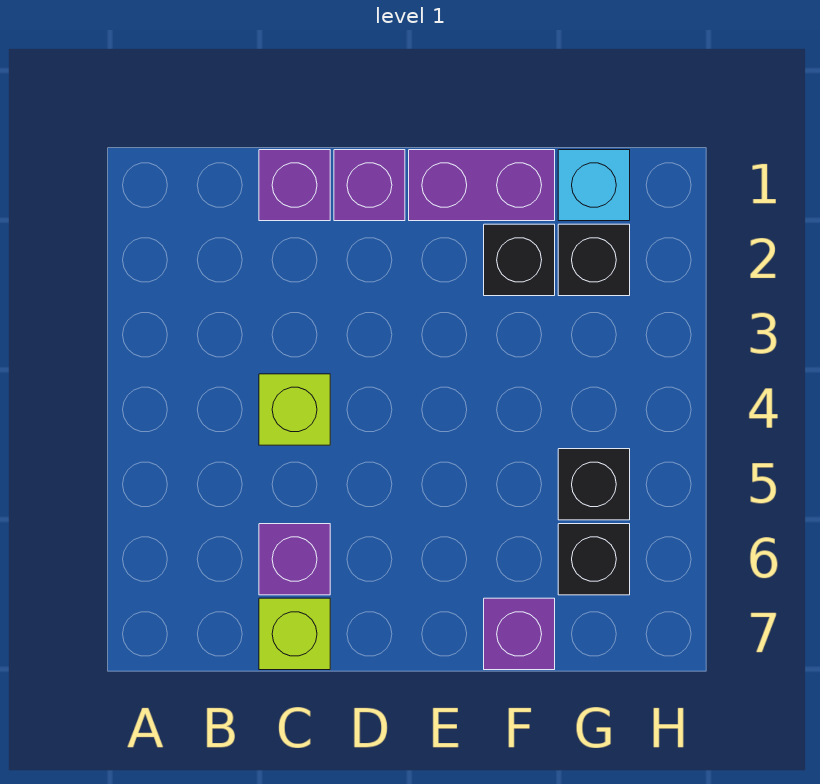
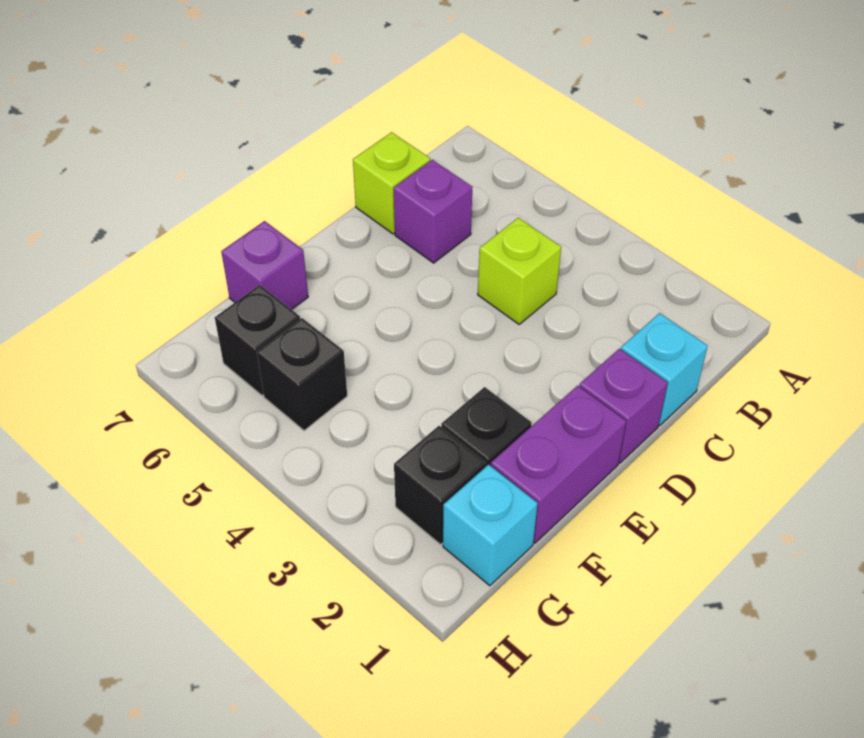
purple 1x1 brick [259,150,330,221] -> cyan 1x1 brick [621,313,708,426]

